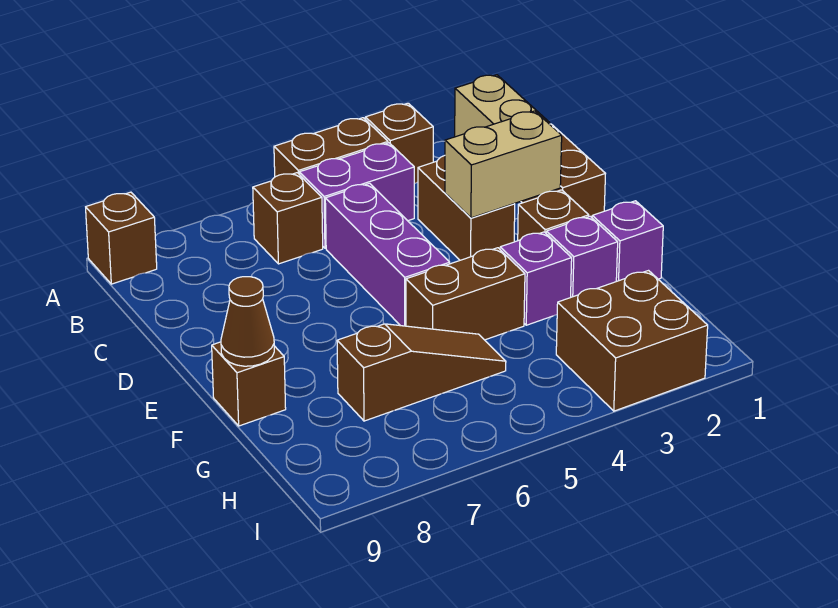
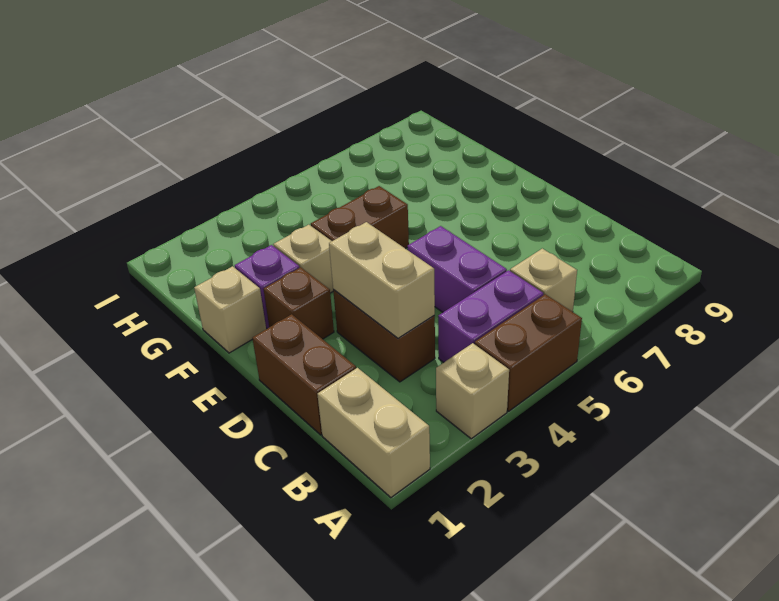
brown 1x1 brick [365,103,433,184] -> tan 1x1 brick [436,343,509,439]
brown 1x1 brick [86,192,157,284] -> none
brown 1x1 brick [253,173,323,264] -> tan 1x1 brick [510,248,577,312]
purple 1x3 brick [325,183,450,326] -> purple 1x2 brick [407,226,507,312]
tan 1x2 brick [445,111,562,218] -> tan 1x2 brick turned to [329,222,435,338]
purple 1x1 brick [592,201,663,281] -> tan 1x1 brick [194,266,266,353]
purple 1x1 brick [500,232,572,325] -> tan 1x1 brick [273,225,333,293]
brown 1x1 brick [212,342,286,426] -> none
brown 1x1 cone [221,277,274,366] -> none
brown 1x3 slope [337,324,506,421] -> none
brown 2x2 brick [556,271,708,411] -> none

